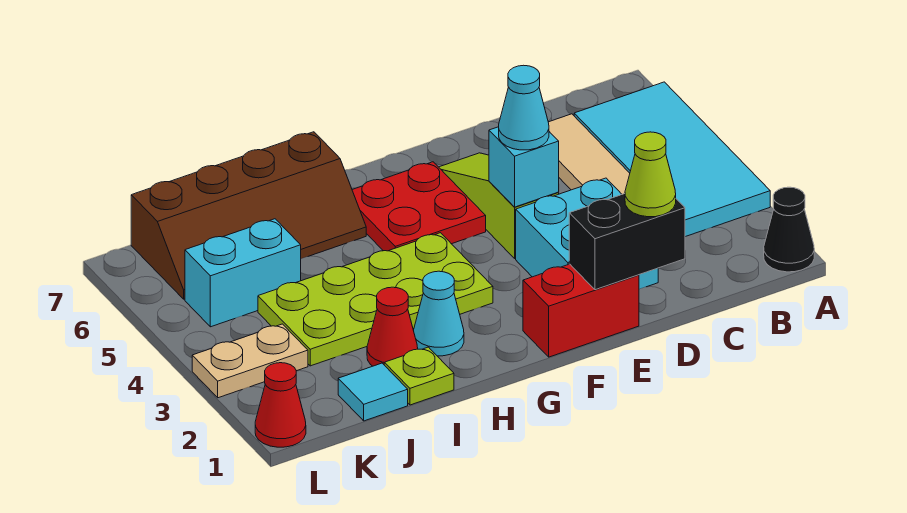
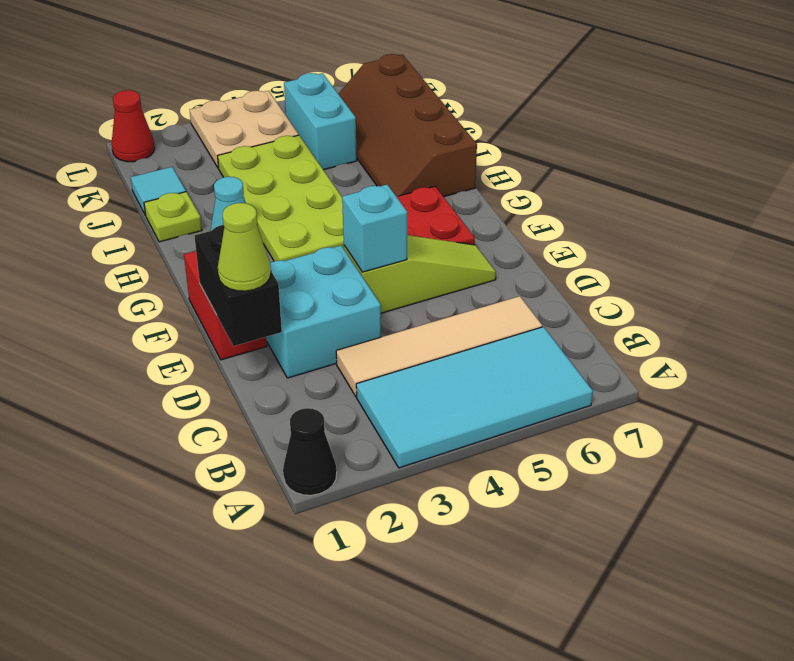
cyan 1x1 cone [499,65,549,150] -> none
red 1x1 cone [367,287,418,366] -> none
tan 1x2 plate [192,324,308,398] -> tan 2x2 plate [190,91,299,168]

